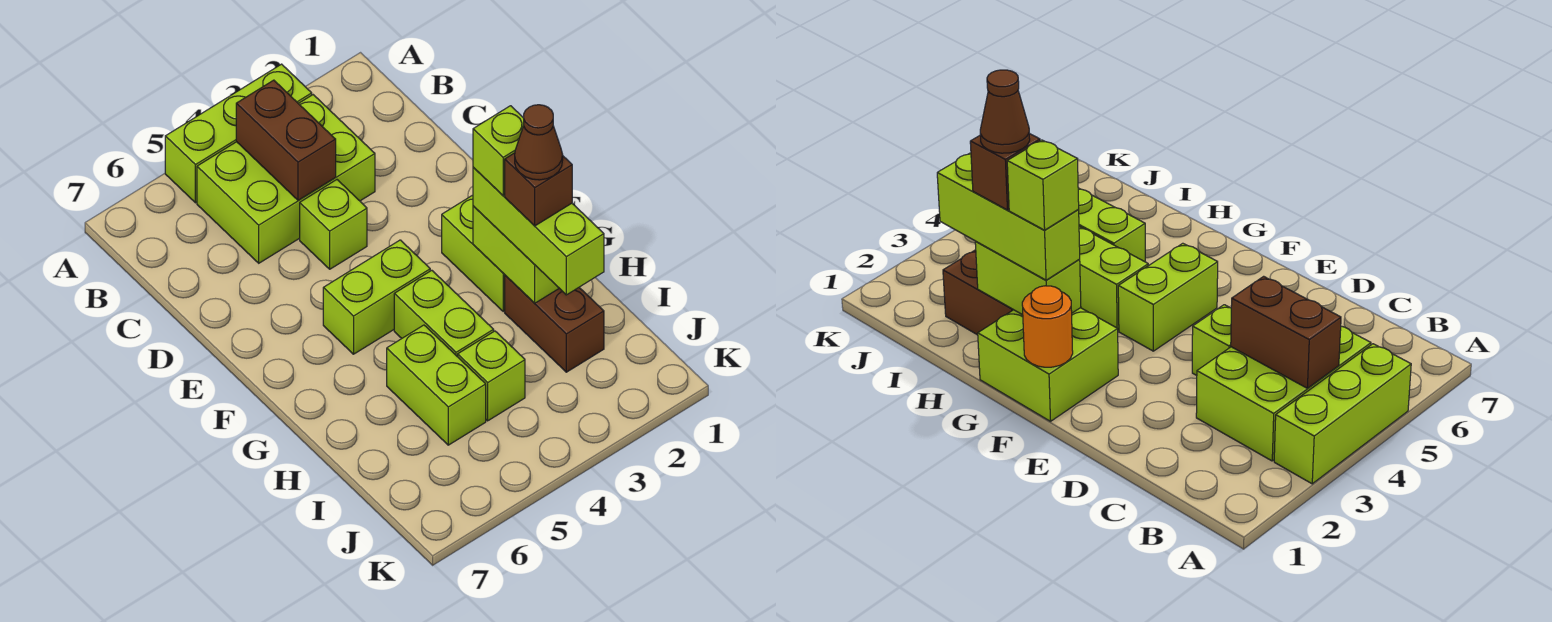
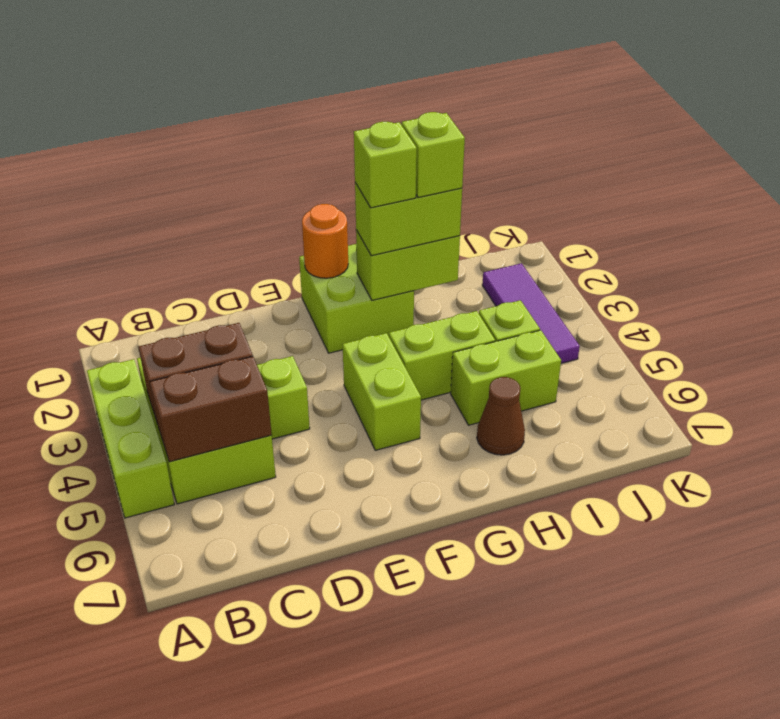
lime 1x3 brick [473,168,604,295] -> lime 1x2 brick [355,183,462,256]
brown 1x2 brick [505,275,604,372] -> brown 1x2 brick moved to [150,356,272,462]
brown 1x1 brick [505,153,572,226] -> lime 1x1 brick [402,112,465,198]
brown 1x1 cone [515,105,563,180] -> brown 1x1 cone moved to [477,377,525,455]
none -> purple 1x3 tile [482,263,580,363]

